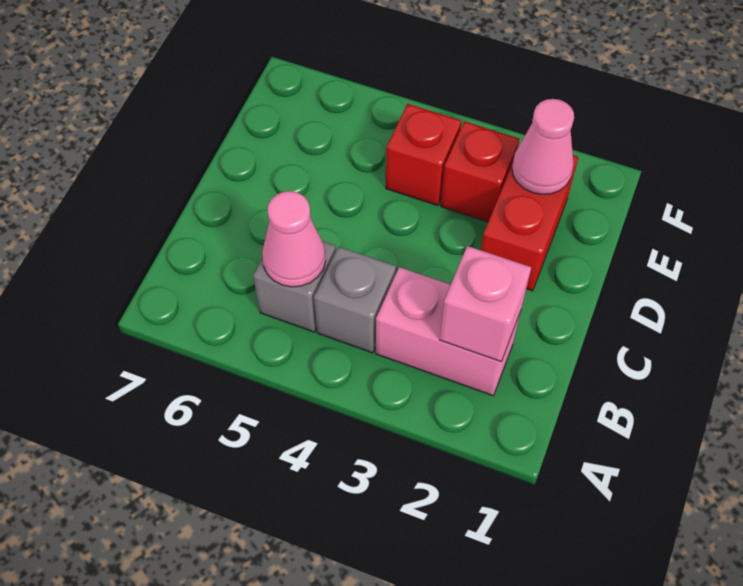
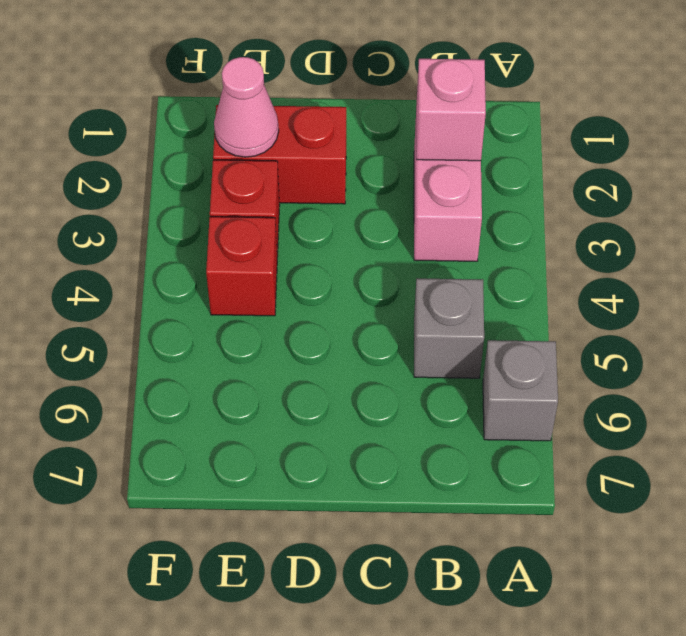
grey 1x1 brick [314,247,396,353] -> grey 1x1 brick moved to [483,340,558,441]
pink 1x1 cone [262,191,326,287] -> none

